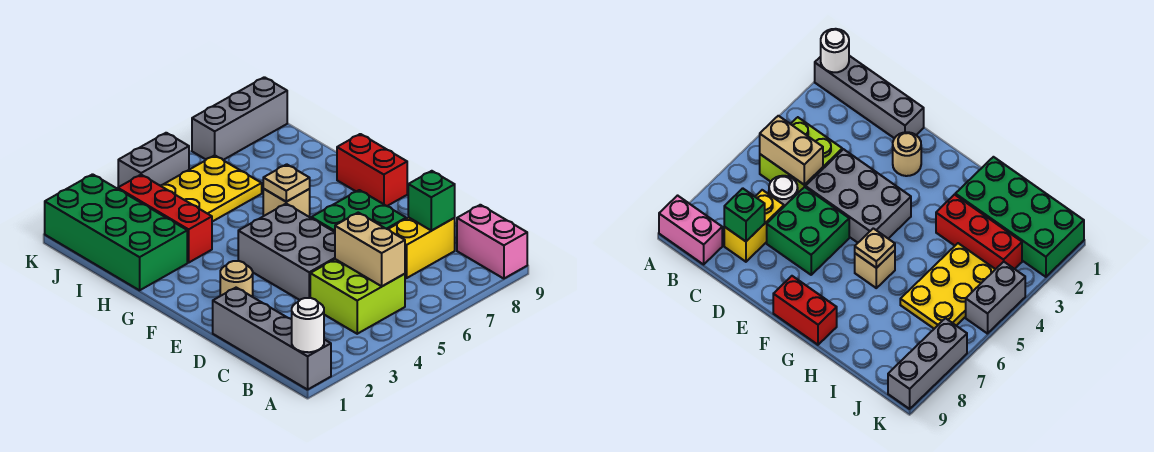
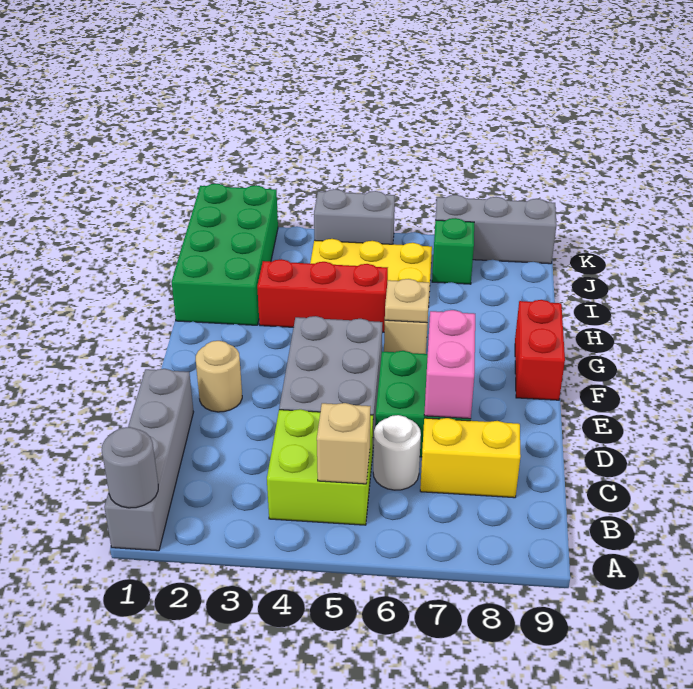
white 1x1 round brick [292,298,324,352] -> grey 1x1 round brick [102,427,158,508]
pink 1x2 brick [457,205,527,279] -> pink 1x2 brick moved to [424,310,475,419]
tan 1x2 brick [335,213,405,286] -> tan 1x1 brick [317,403,371,484]
green 1x1 brick [408,171,455,231] -> green 1x1 brick moved to [432,218,474,284]
red 1x3 brick [118,175,212,263] -> red 1x3 brick turned to [257,259,388,332]

